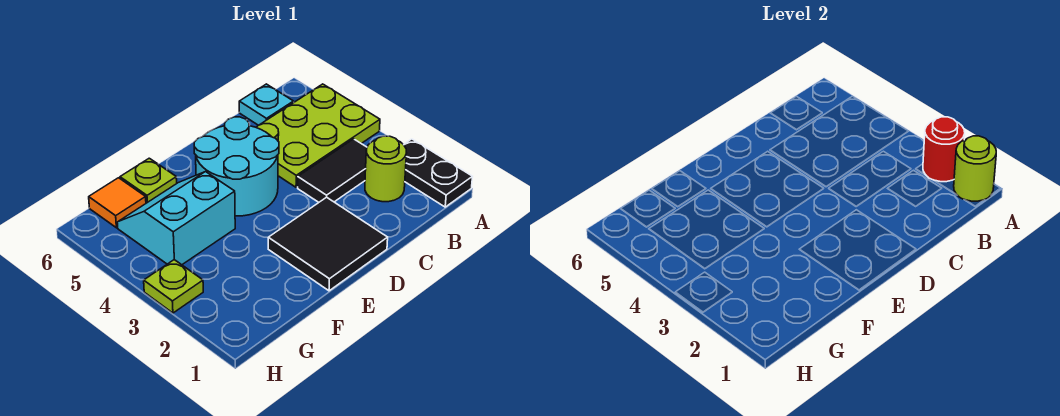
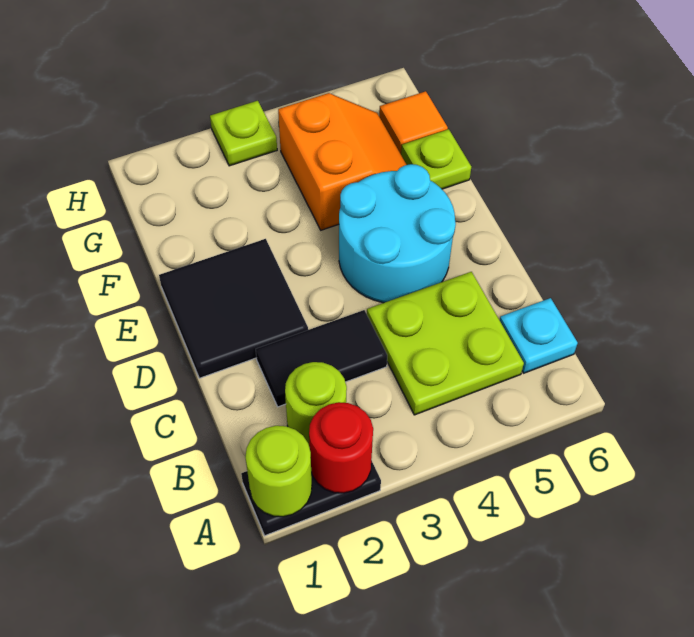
lime 2x3 plate [256,84,380,187] -> lime 2x2 plate [367,272,524,415]
black 1x2 tile [298,139,367,202] -> black 1x2 tile turned to [256,310,387,407]
cyan 2x2 slope [117,172,235,265] -> orange 2x2 slope [278,93,407,230]

